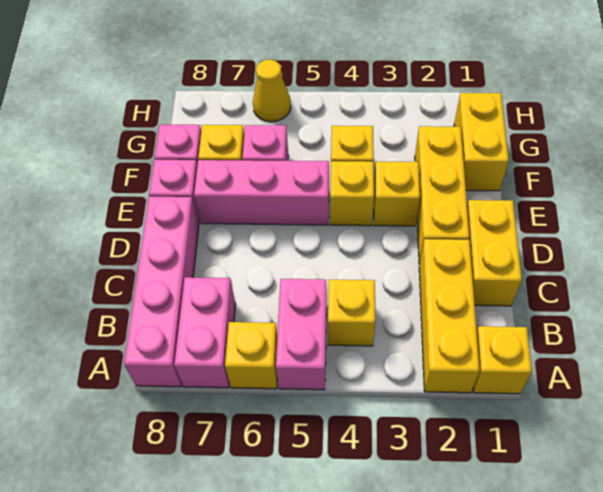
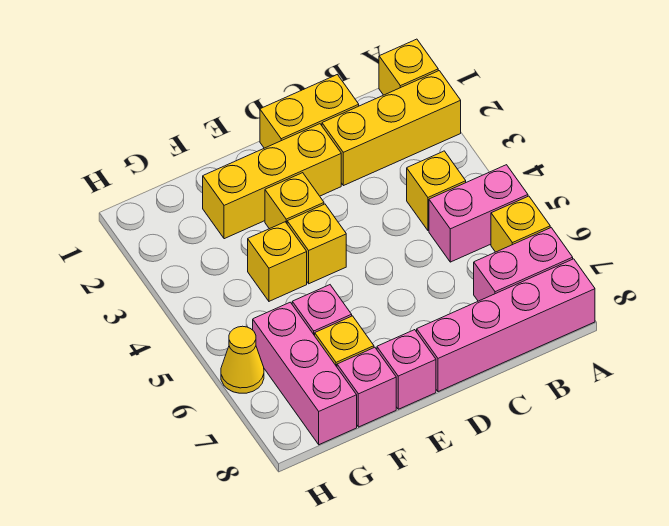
pink 1x3 brick [194,160,329,225] -> pink 1x3 brick moved to [253,302,357,445]
yellow 1x2 brick [454,93,509,191] -> none

